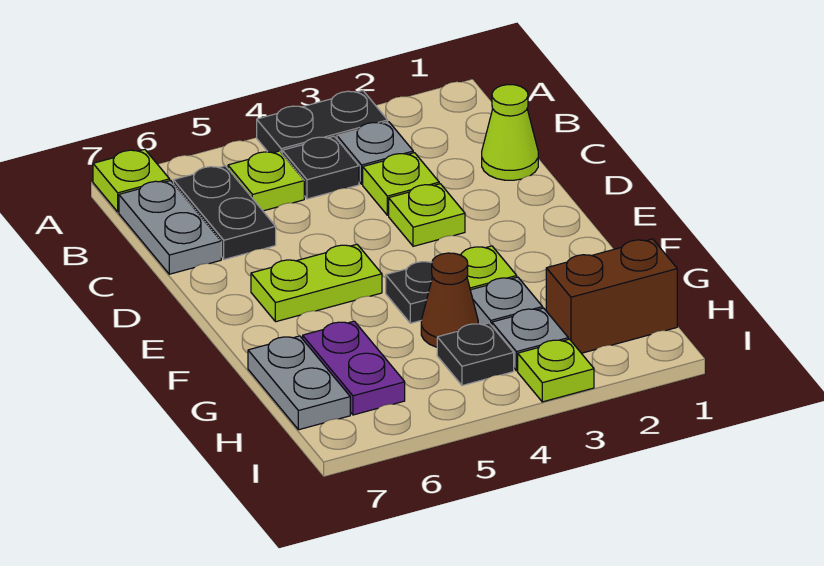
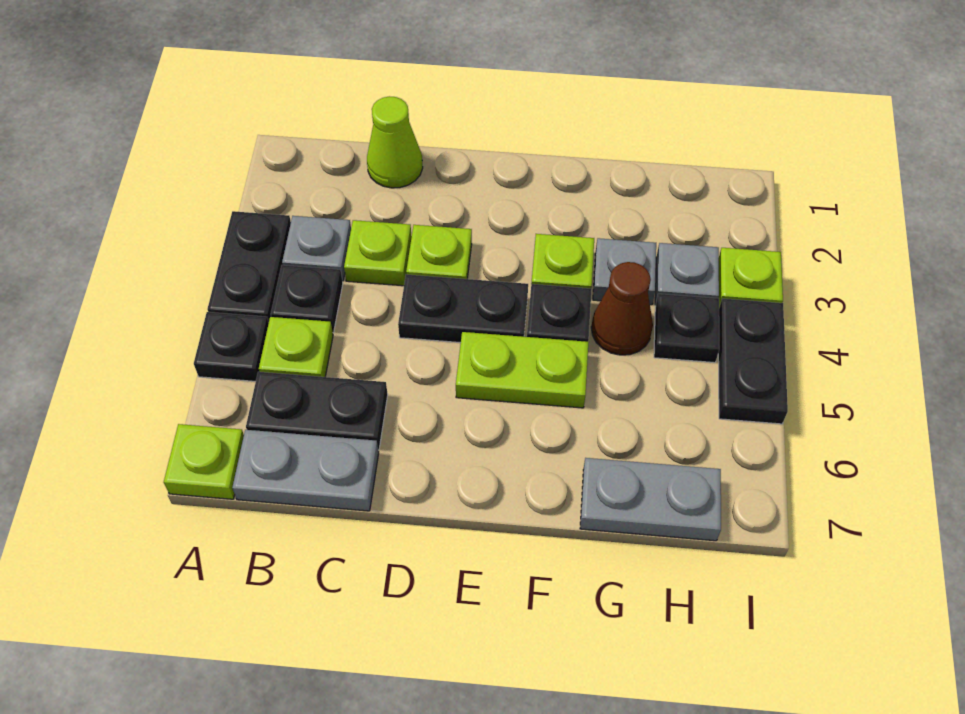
none -> black 1x1 plate [194,312,269,381]
none -> black 1x2 plate [398,274,528,343]
lime 1x2 plate [251,244,382,322] -> lime 1x2 plate turned to [456,332,589,408]
purple 1x2 plate [303,321,405,415] -> none
brown 1x2 brick [546,239,677,353] -> none
none -> black 1x2 plate [718,298,788,424]

